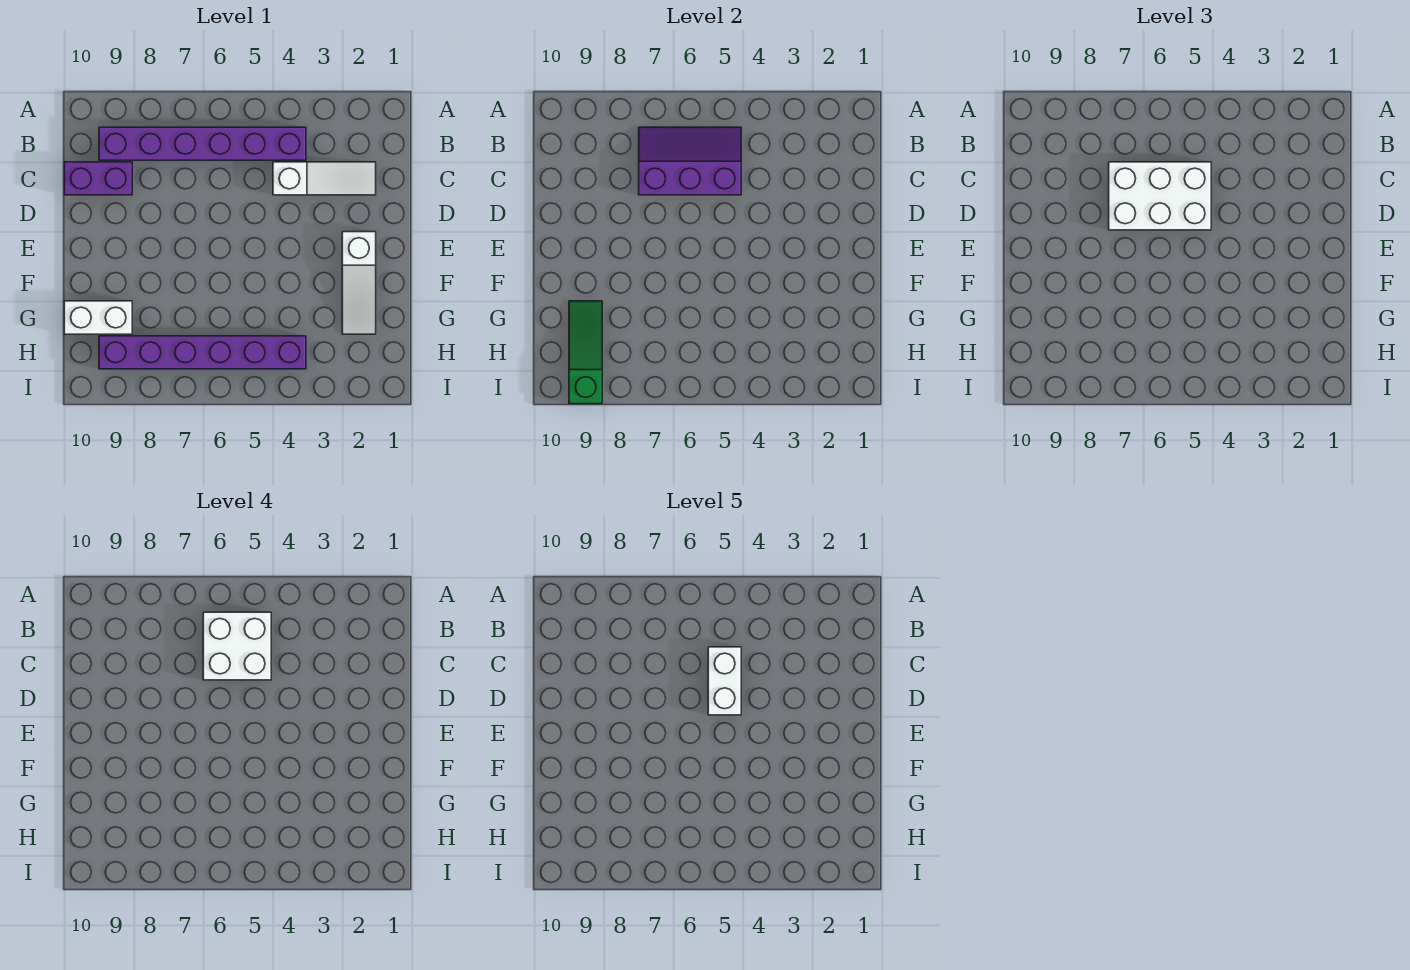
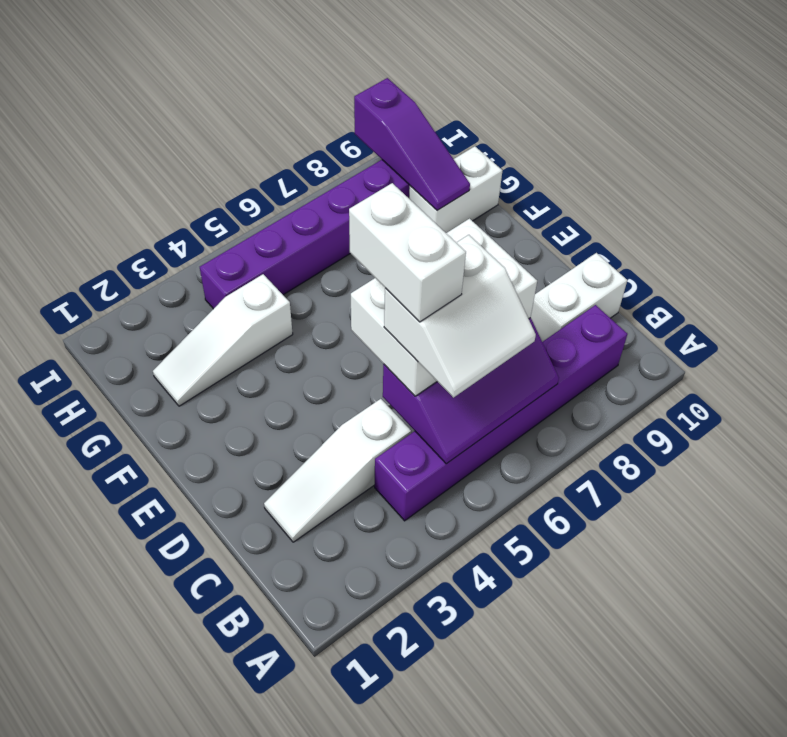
white 2x2 brick [203,612,271,680] -> white 2x2 slope [384,235,536,398]
purple 1x2 brick [64,162,132,195] -> white 1x2 brick [530,253,627,342]
white 1x3 slope [342,232,376,334] -> white 1x3 slope turned to [153,274,293,406]
green 1x3 slope [569,301,602,404] -> purple 1x3 slope [354,78,470,210]

